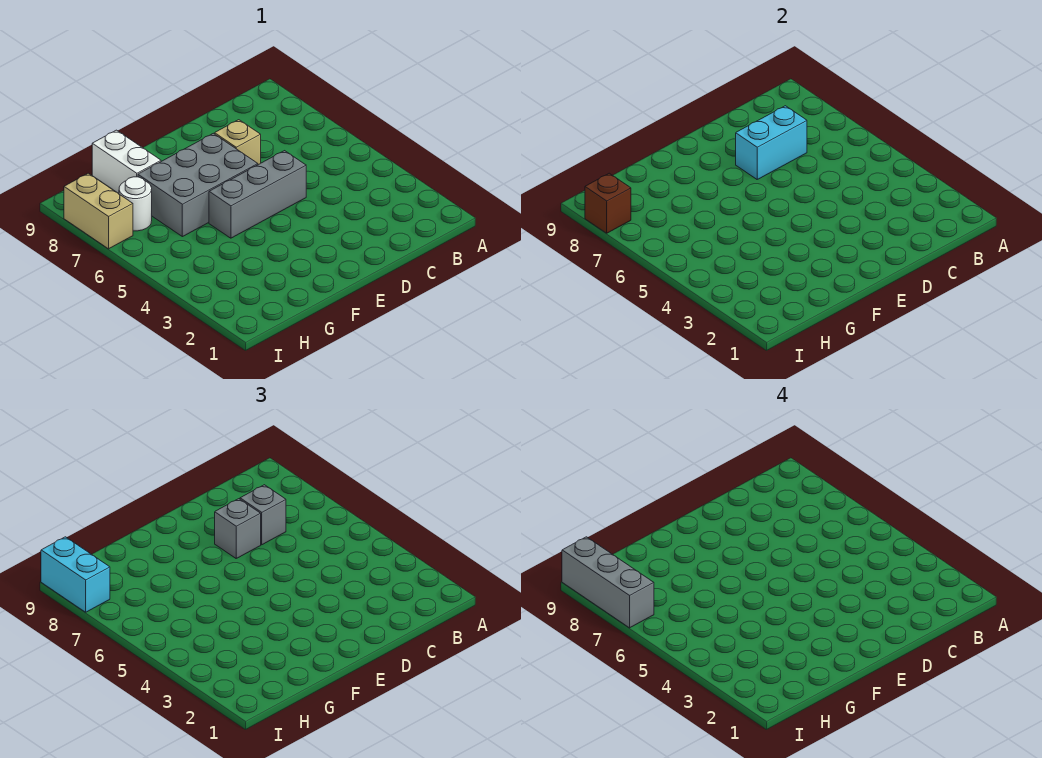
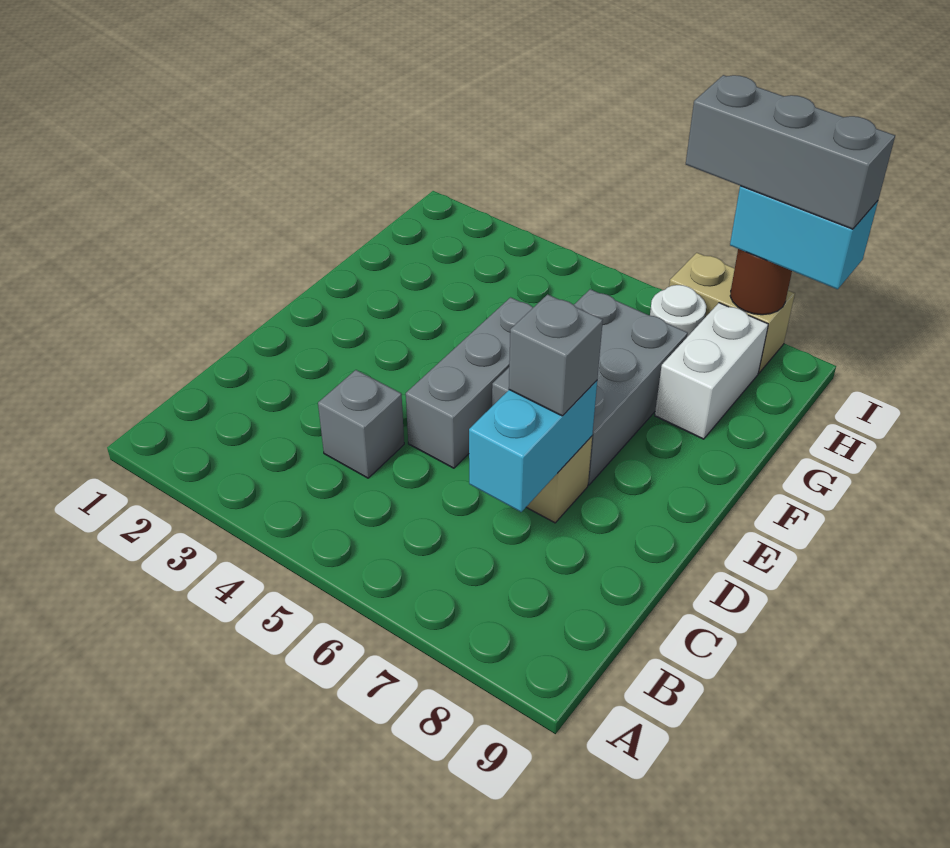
grey 1x1 brick [240,485,286,545] -> grey 1x1 brick moved to [318,370,404,478]
white 1x2 brick [92,130,161,194] -> white 1x2 brick turned to [655,303,768,439]
brown 1x1 brick [585,173,631,233] -> brown 1x1 round brick [730,249,792,315]

